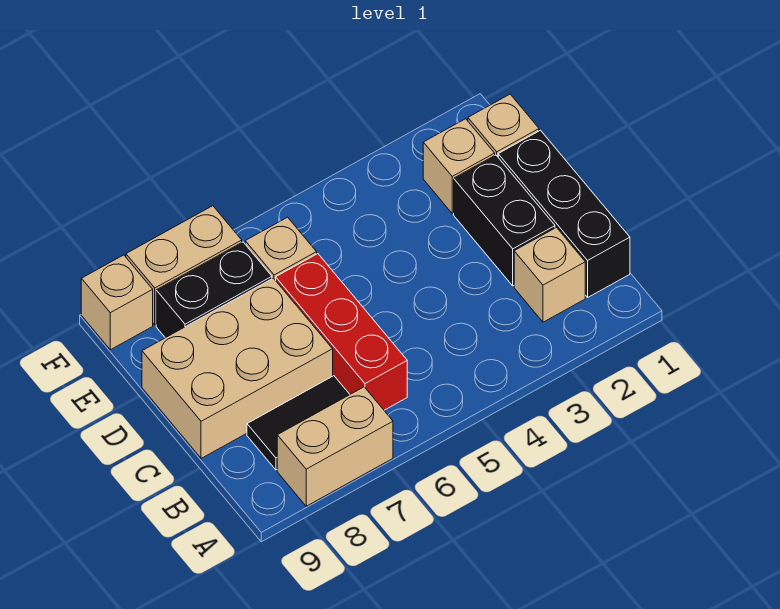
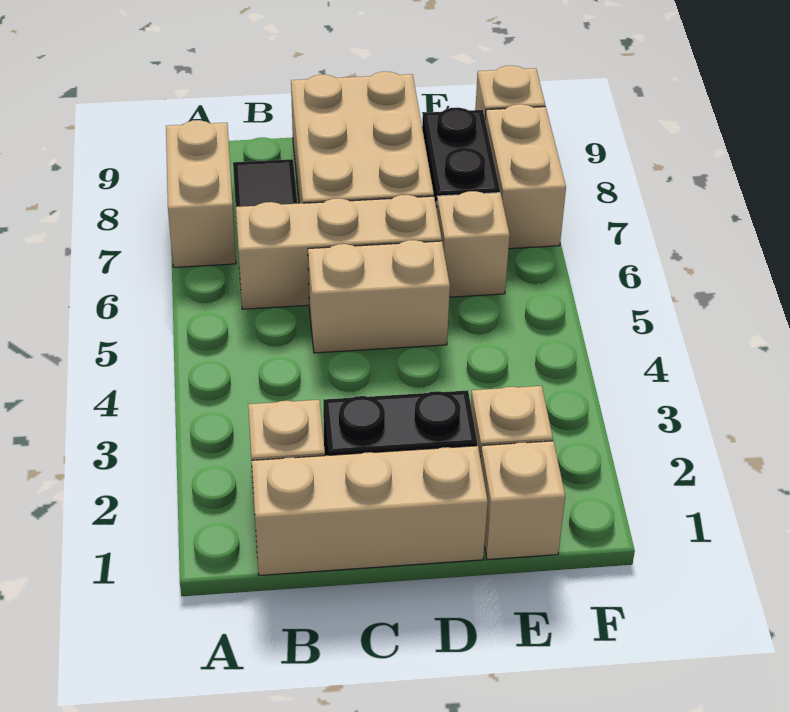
black 1x3 brick [498,130,630,297] -> tan 1x3 brick [252,446,488,575]
red 1x3 brick [276,254,407,410] -> tan 1x3 brick [236,195,442,309]
none -> tan 1x2 brick [308,240,450,353]

